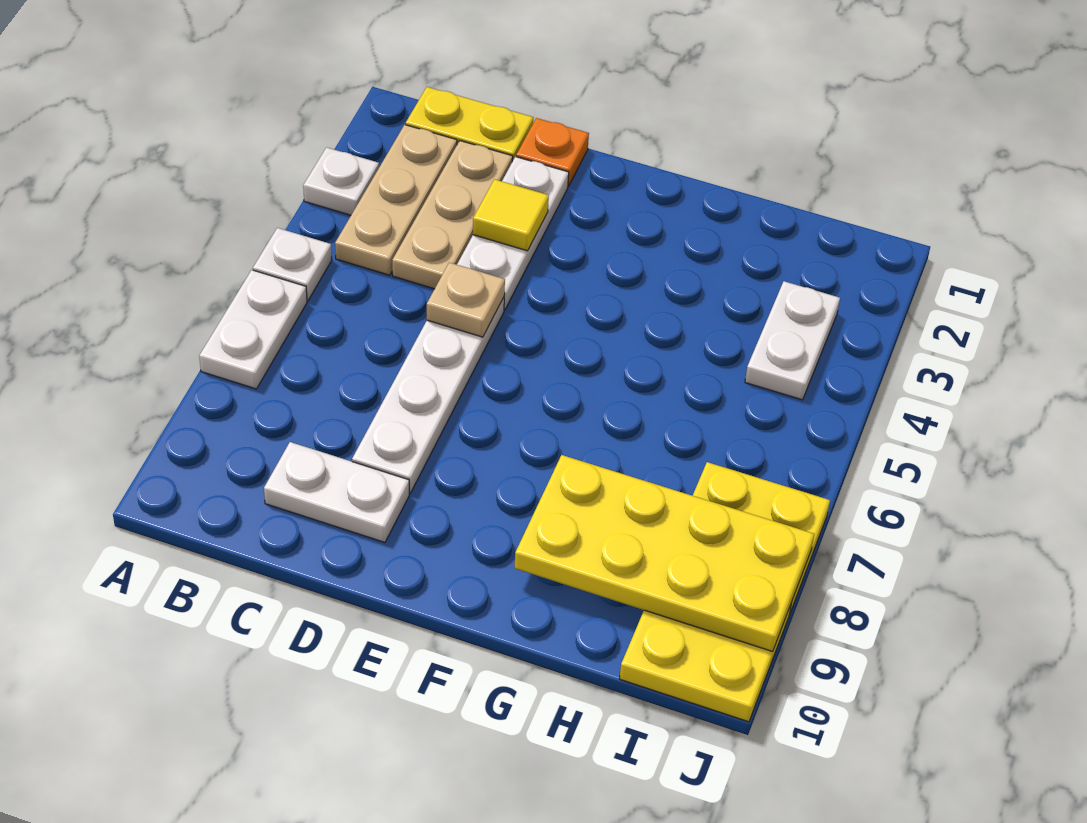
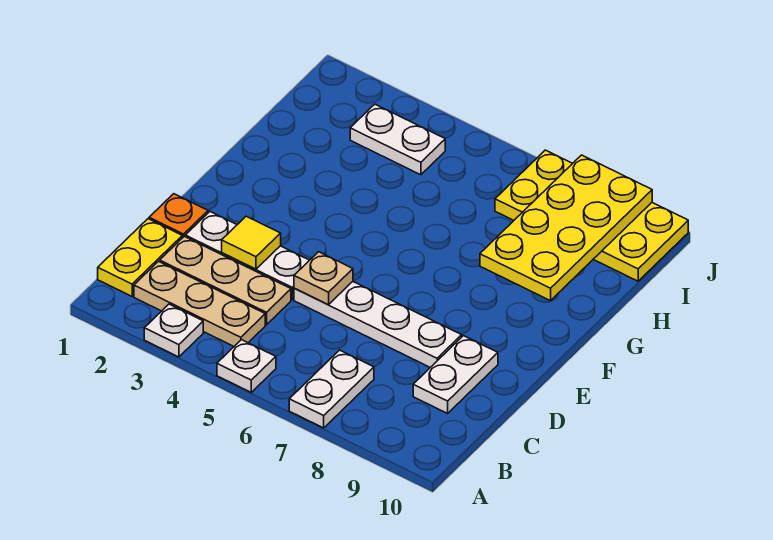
white 1x2 plate [199,270,307,389] -> white 1x2 plate turned to [289,350,374,428]

